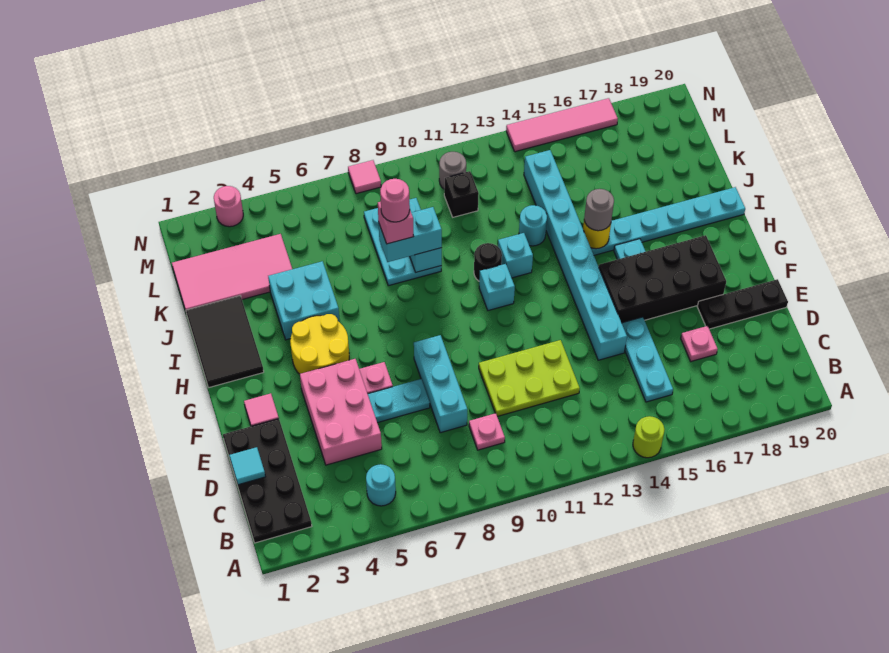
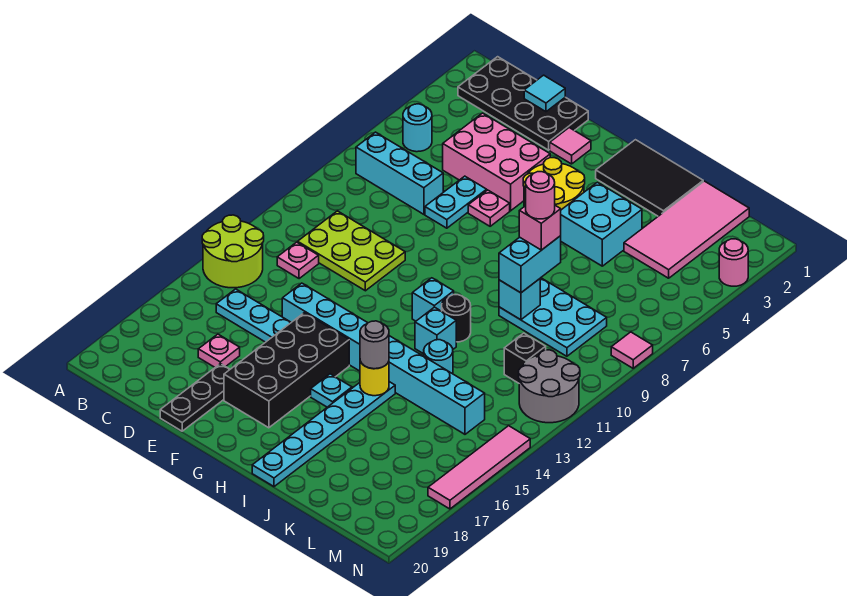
lime 1x1 round brick [633,416,665,458] -> lime 2x2 round brick [202,215,264,288]
pink 1x1 plate [469,413,505,450] -> pink 1x1 plate moved to [277,242,319,279]
cyan 1x3 brick [414,335,467,433] -> cyan 1x3 brick moved to [356,132,443,214]
lime 2x3 plate [479,340,580,417] -> lime 2x3 plate turned to [298,211,405,291]
grey 1x1 round brick [439,152,466,189] -> grey 2x2 round brick [519,350,580,423]

